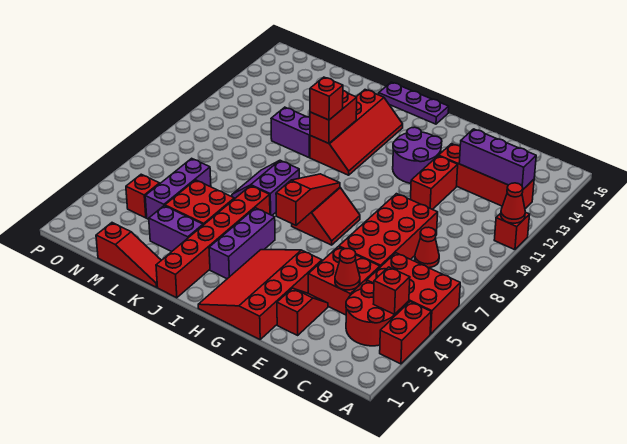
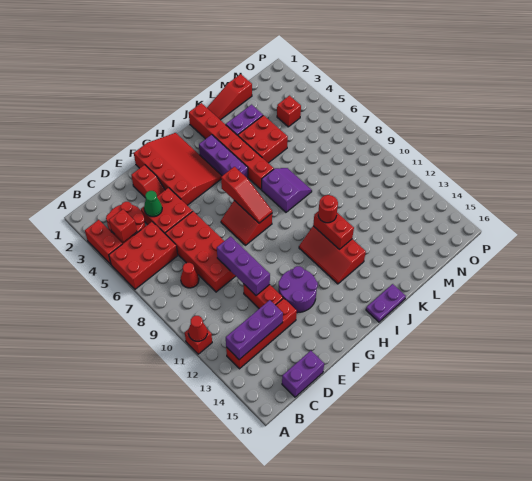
red 1x1 cone [335,248,360,290] -> green 1x1 cone [144,191,162,217]
purple 1x3 plate [379,82,449,124] -> purple 1x2 plate [366,284,406,322]
red 2x4 slope [310,90,403,175] -> red 2x3 slope [299,226,366,284]
red 1x1 brick [310,77,343,120] -> red 1x1 round brick [318,195,338,223]
purple 1x2 brick [271,107,310,157] -> purple 1x2 brick moved to [282,351,324,397]
purple 1x3 brick [145,158,211,219] -> purple 1x3 brick moved to [217,237,270,295]

